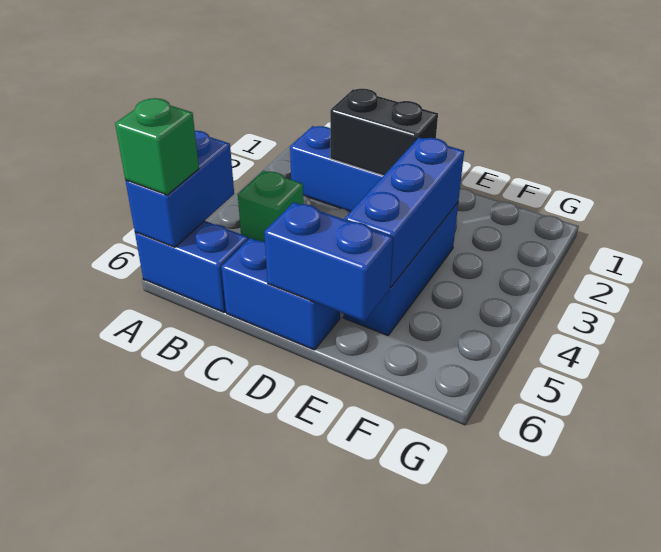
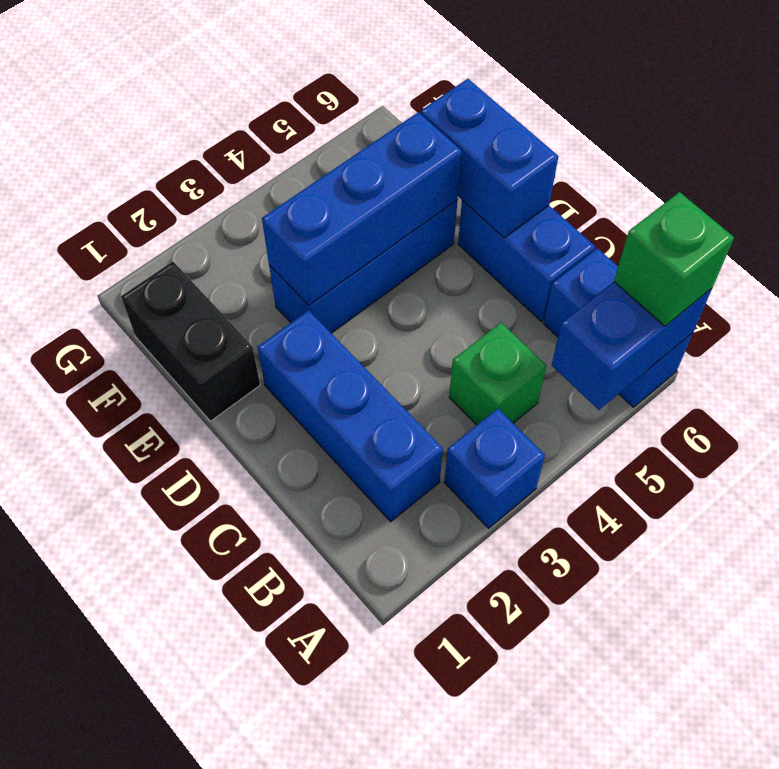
none -> blue 1x1 brick [444,409,545,528]
black 1x2 brick [330,88,438,176] -> black 1x2 brick moved to [121,262,260,421]

